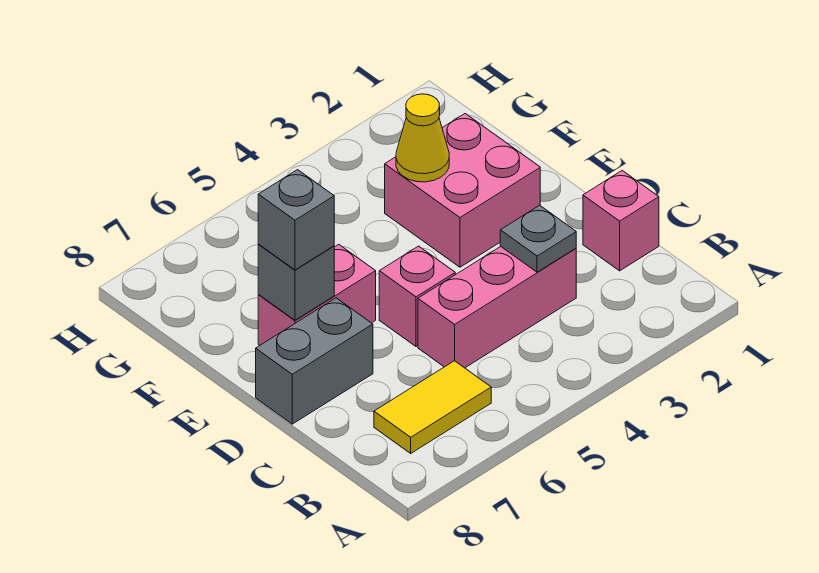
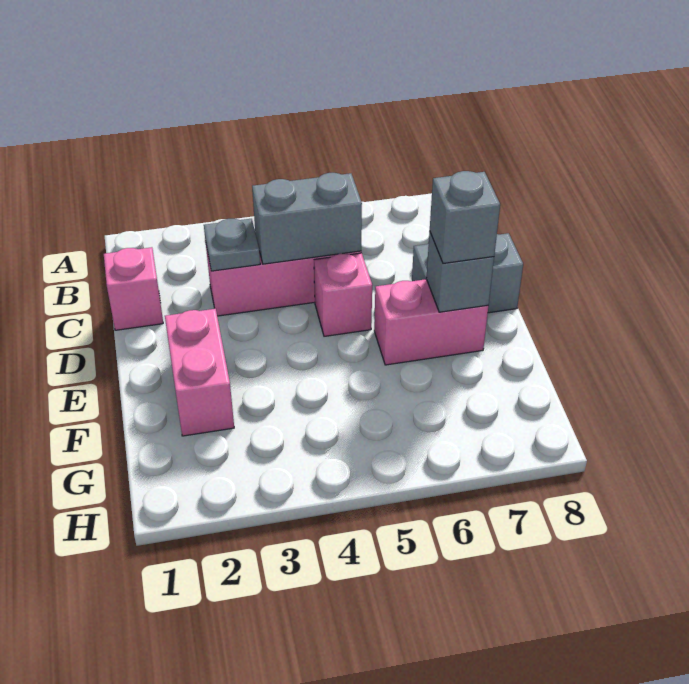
yellow 1x2 tile [374,361,491,453] -> none
none -> grey 1x2 brick [252,173,362,264]
pink 2x2 brick [385,114,540,267] -> pink 1x2 brick [165,309,234,436]
yellow 1x1 cone [396,94,449,182] -> none

